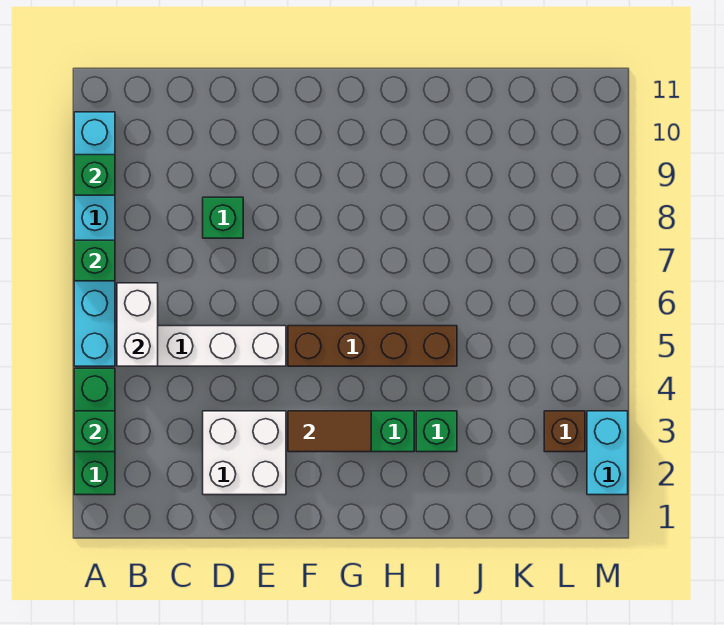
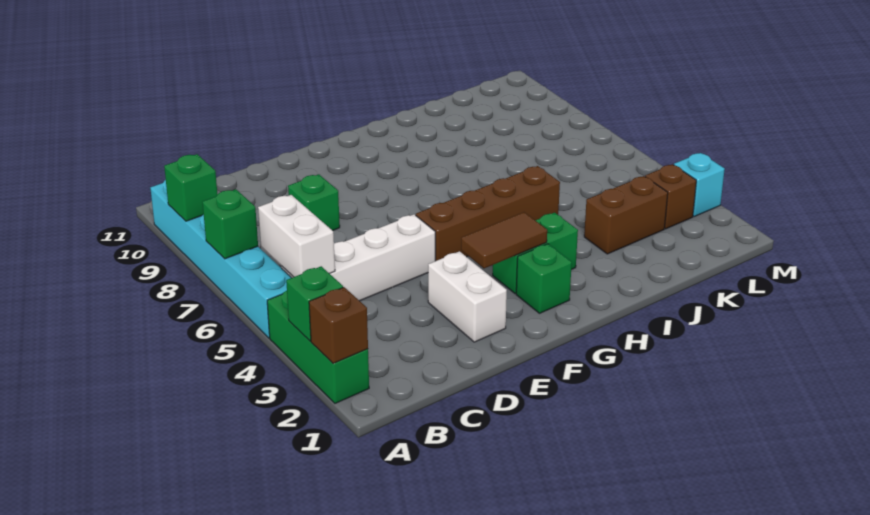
none -> brown 1x1 brick [309,287,368,364]
white 2x2 brick [203,411,286,495] -> white 1x2 brick [428,251,507,342]
green 1x1 brick [416,411,457,452] -> green 1x1 brick moved to [516,244,572,313]
none -> brown 1x2 brick [584,176,668,254]
cyan 1x2 brick [587,411,628,495] -> cyan 1x1 brick [674,153,725,217]

